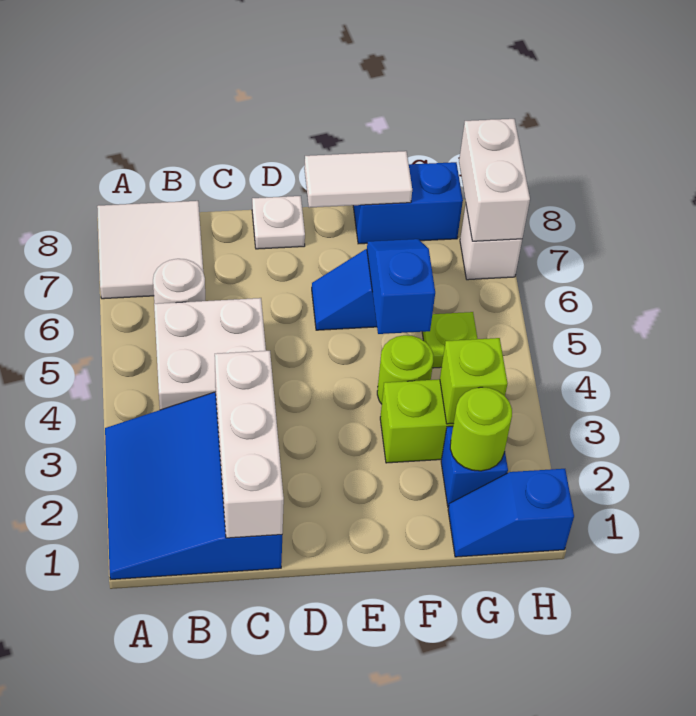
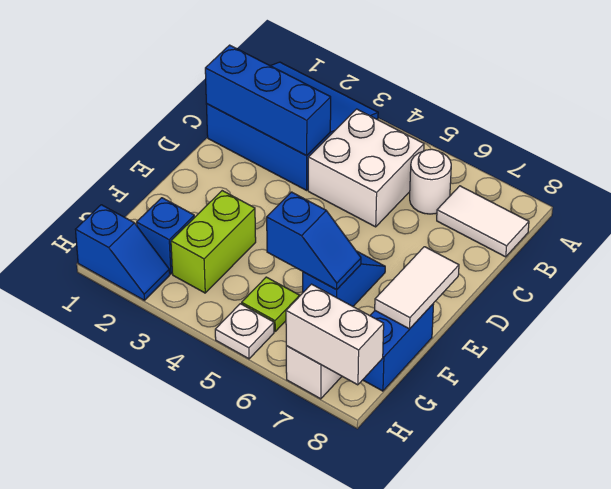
white 2x2 tile [97,201,203,299] -> white 1x2 tile [437,186,529,257]
white 1x3 brick [215,351,284,538] -> blue 1x3 brick [205,45,331,156]
white 1x1 plate [252,196,305,249] -> white 1x1 plate moved to [215,304,274,359]
lime 1x1 round brick [377,335,434,404] -> none
blue 1x2 slope [448,469,574,557] -> blue 1x2 slope turned to [76,205,170,300]
lime 1x1 round brick [450,387,512,471] -> none
lime 1x1 brick [440,338,508,424] -> none

